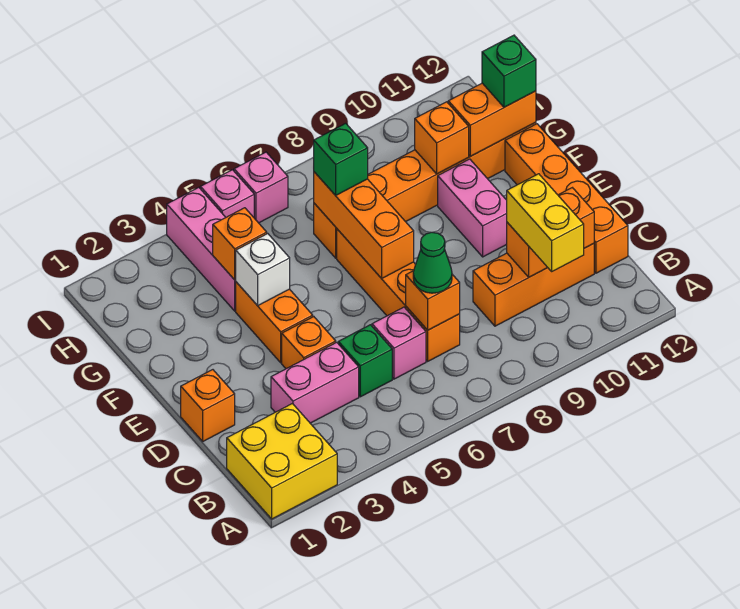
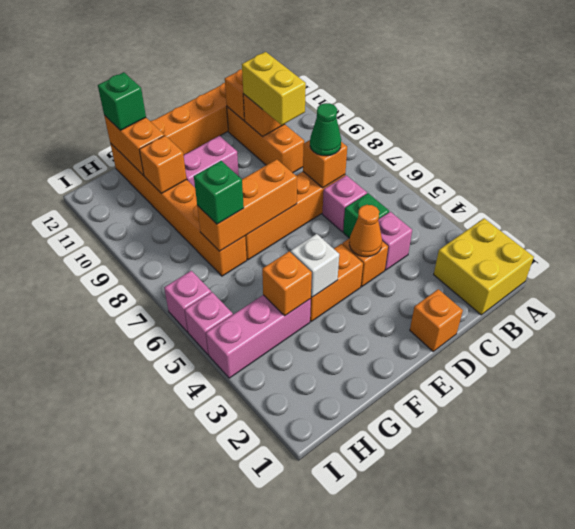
yellow 1x2 brick [507,174,584,271] -> yellow 1x2 brick turned to [242,52,306,125]
pink 1x2 brick [271,342,359,423] -> pink 1x1 brick [378,212,412,270]
none -> orange 1x1 cone [349,205,382,257]

